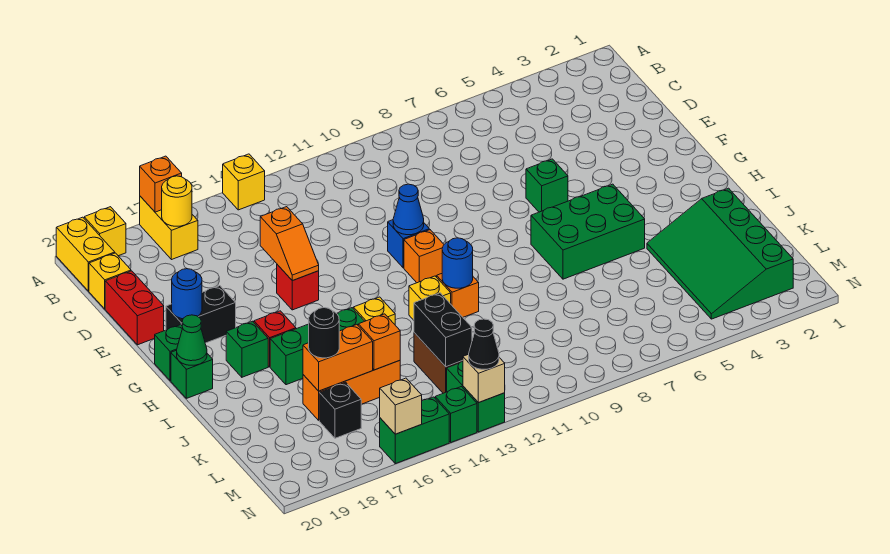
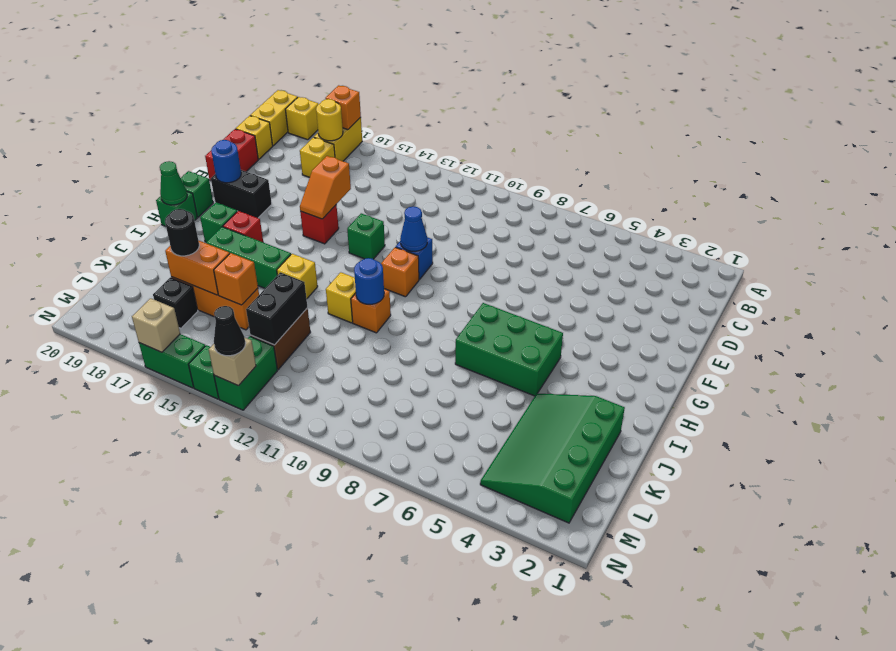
yellow 1x1 brick [223,154,265,210] -> yellow 1x1 brick moved to [300,137,335,177]
green 1x1 brick [526,159,568,212] -> green 1x1 brick moved to [347,213,385,259]

